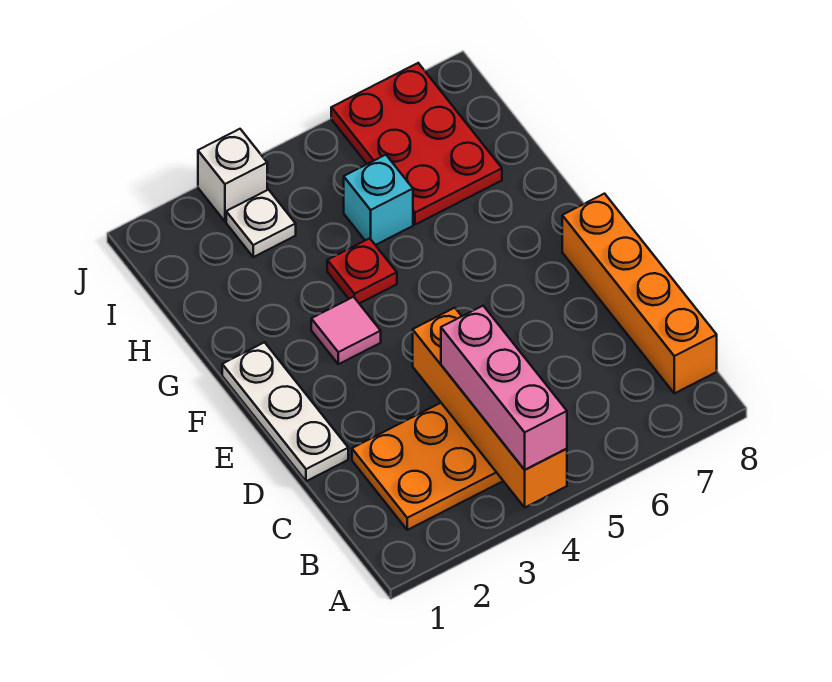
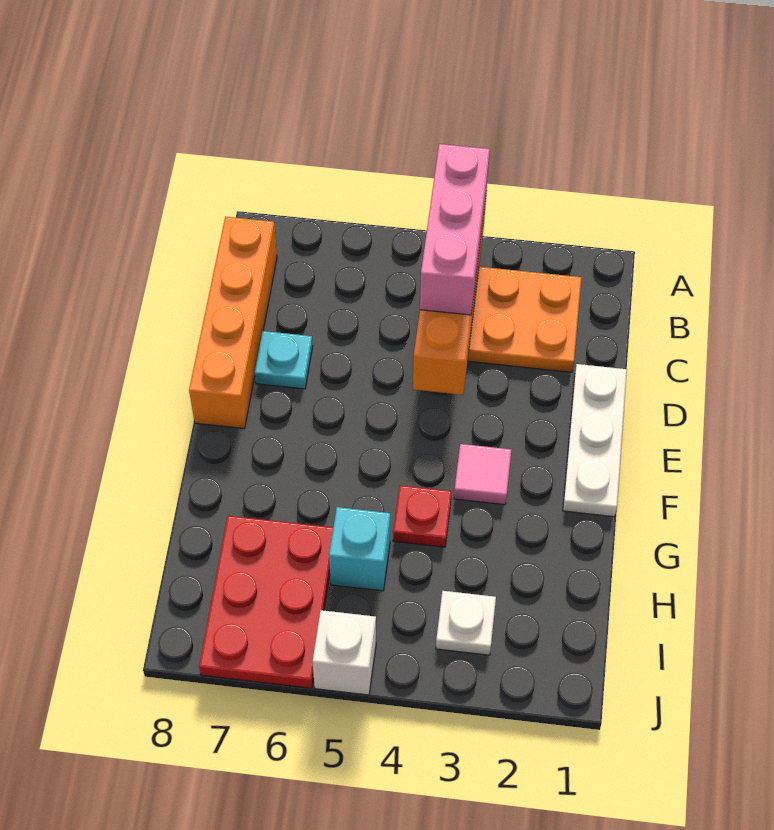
none -> cyan 1x1 plate [255,331,313,389]
white 1x1 brick [198,129,267,221] -> white 1x1 brick moved to [312,610,376,695]

